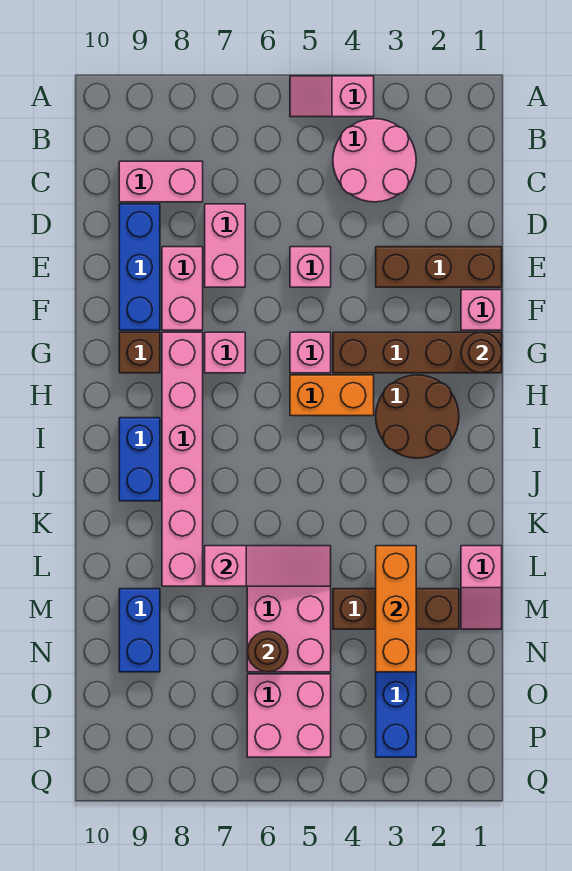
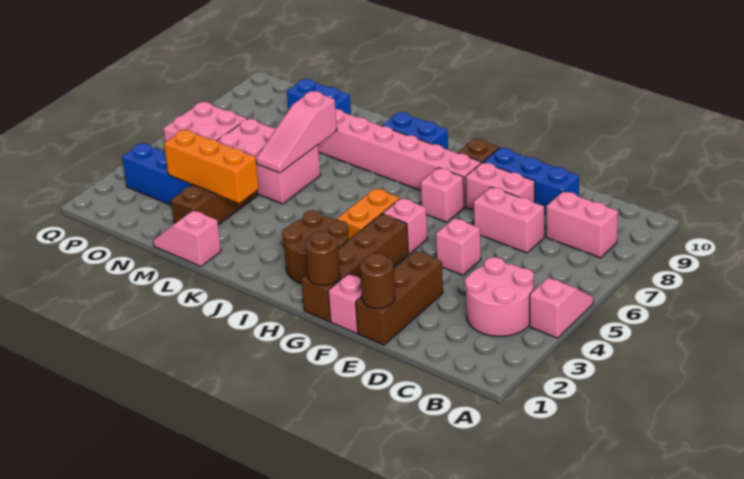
pink 1x2 brick [119,161,203,202] -> pink 1x2 brick turned to [546,191,618,258]
brown 1x1 round brick [247,631,288,672] -> brown 1x1 round brick moved to [360,253,395,309]

